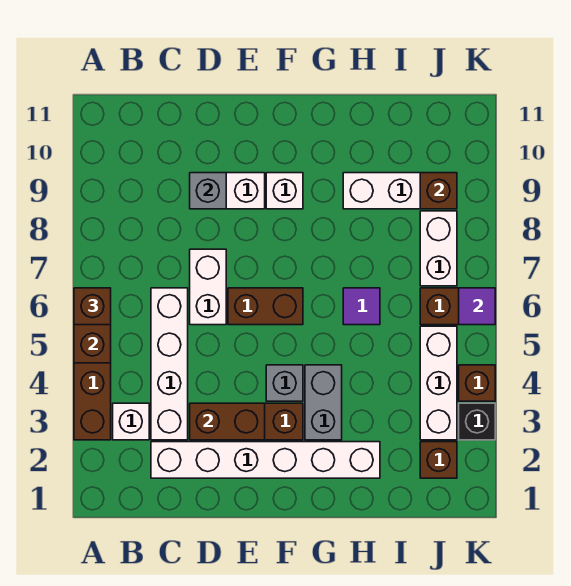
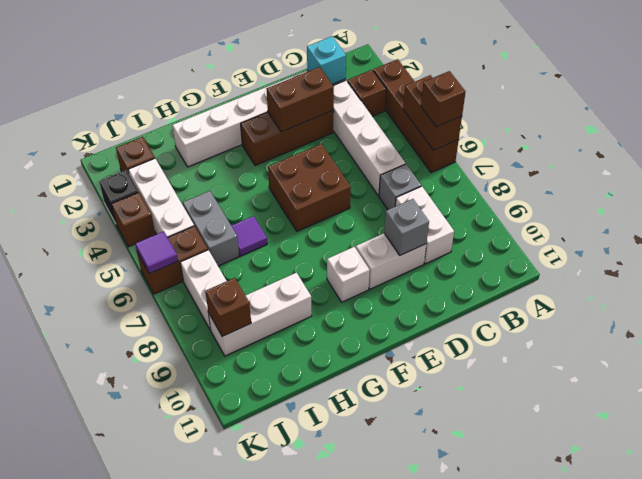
white 1x1 brick [113,403,149,440] -> brown 1x1 brick [347,70,386,116]
none -> cyan 1x1 brick [307,36,346,84]
white 1x2 brick [190,249,226,325] -> white 1x2 brick moved to [395,186,454,264]
brown 1x2 brick [228,288,303,325] -> brown 2x2 brick [268,144,351,231]
grey 1x1 brick [266,365,303,401] -> grey 1x1 brick moved to [379,164,421,210]
grey 1x2 brick [305,365,342,440] -> grey 1x2 brick moved to [183,191,239,266]

